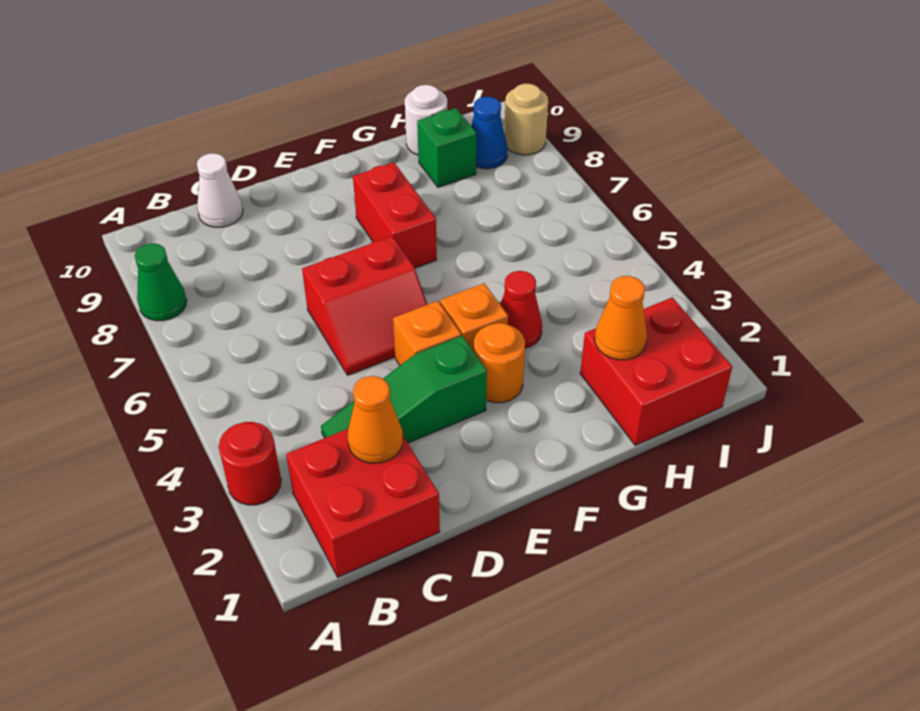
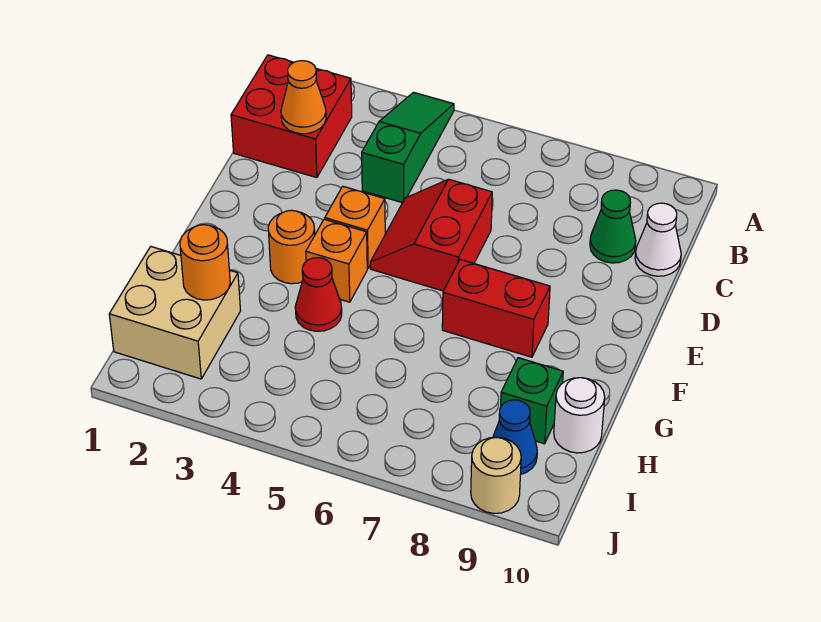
red 1x1 round brick [219,422,281,505] -> none
green 1x1 cone [135,243,187,321] -> green 1x1 cone moved to [590,190,636,263]
green 1x3 slope [321,336,487,443] -> green 1x3 slope moved to [362,92,454,203]
red 2x2 brick [580,298,732,445] -> tan 2x2 brick [109,247,241,379]
orange 1x1 cone [595,276,647,360] -> orange 1x1 round brick [180,225,230,300]

